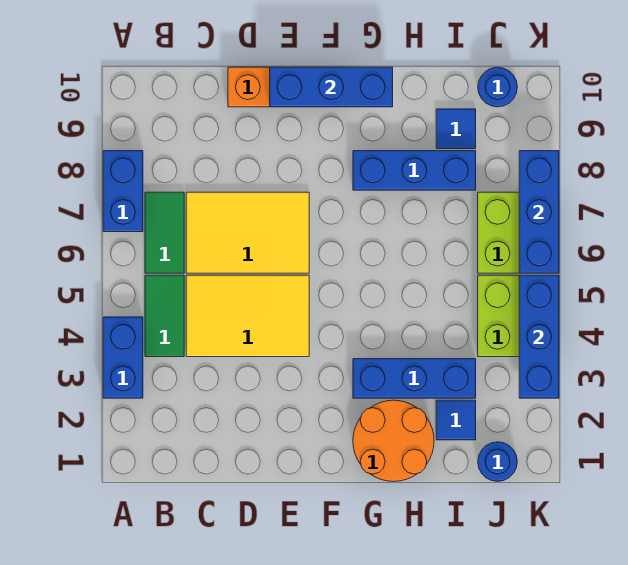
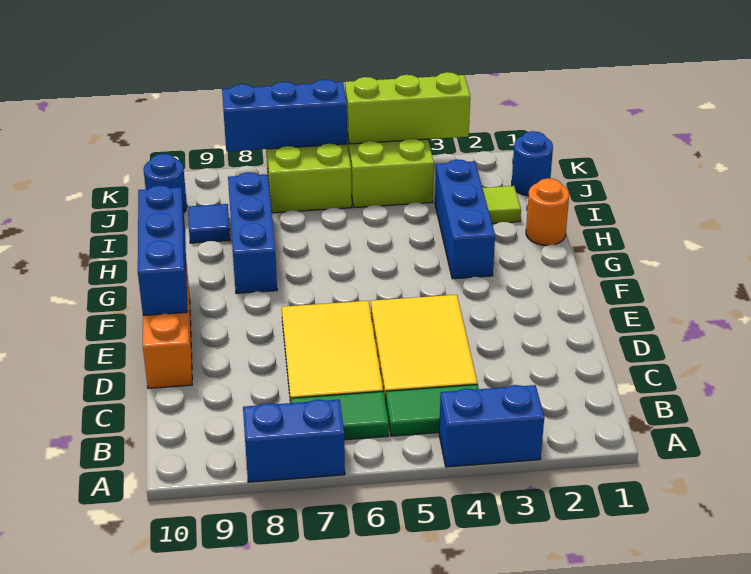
orange 2x2 round brick [353,400,434,482] -> orange 1x1 round brick [526,178,569,245]
blue 1x1 tile [436,400,476,440] -> lime 1x1 tile [483,186,521,223]
blue 1x3 brick [519,275,559,398] -> lime 1x3 brick [345,72,470,144]

